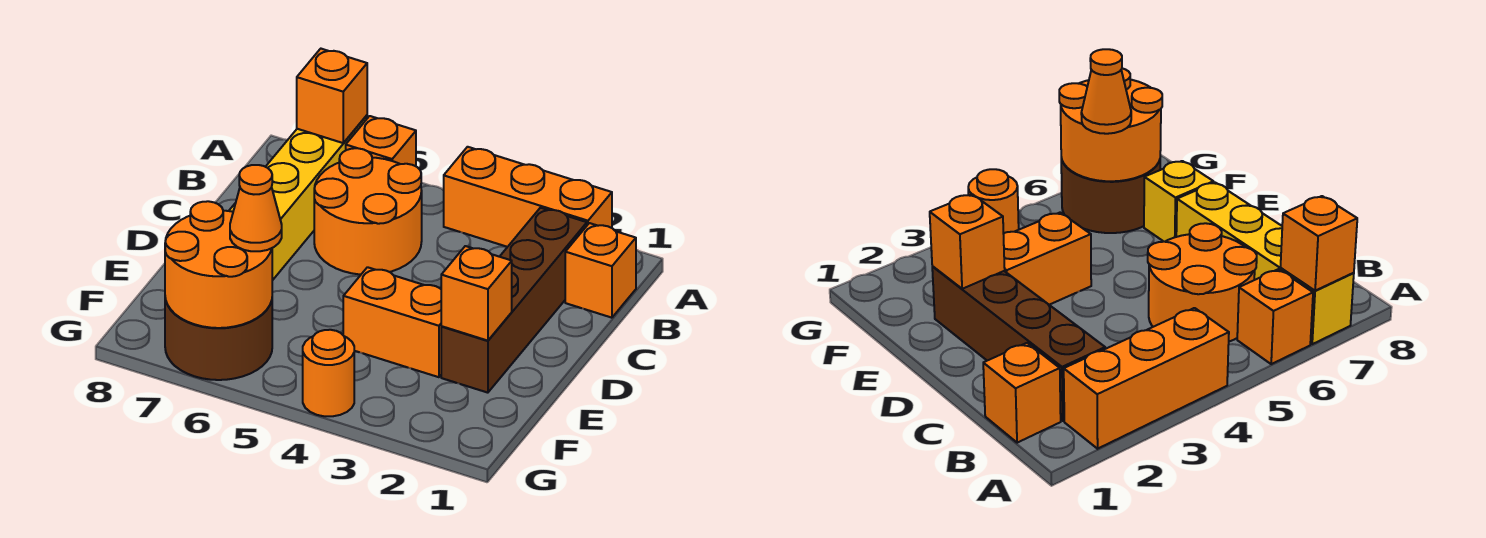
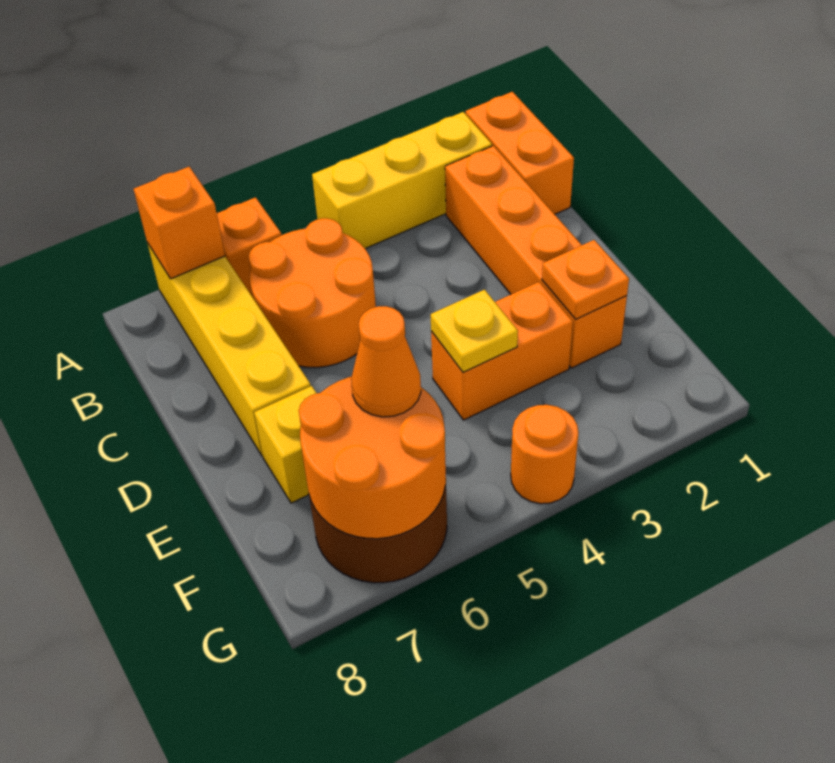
orange 1x3 brick [444,147,612,247] -> yellow 1x3 brick [312,112,492,249]
orange 1x1 brick [565,223,636,318] -> orange 1x2 brick [466,92,574,214]
brown 1x4 brick [441,208,587,393] -> orange 1x4 brick [445,146,627,368]
orange 1x1 brick [441,246,512,341] -> orange 1x1 plate [542,240,629,319]
none -> yellow 1x1 plate [431,290,518,372]

